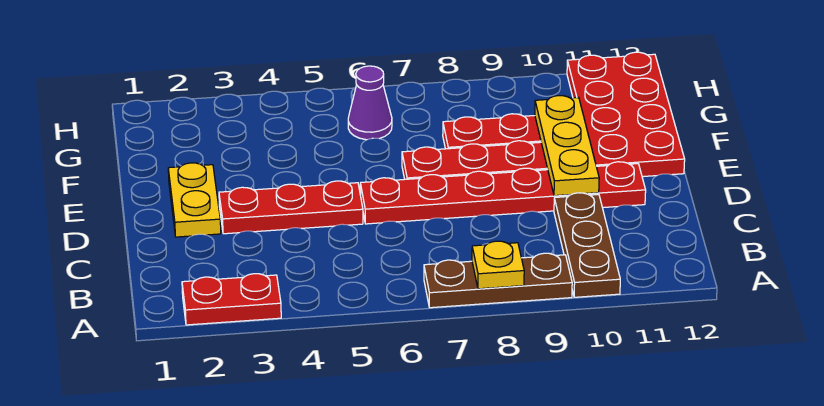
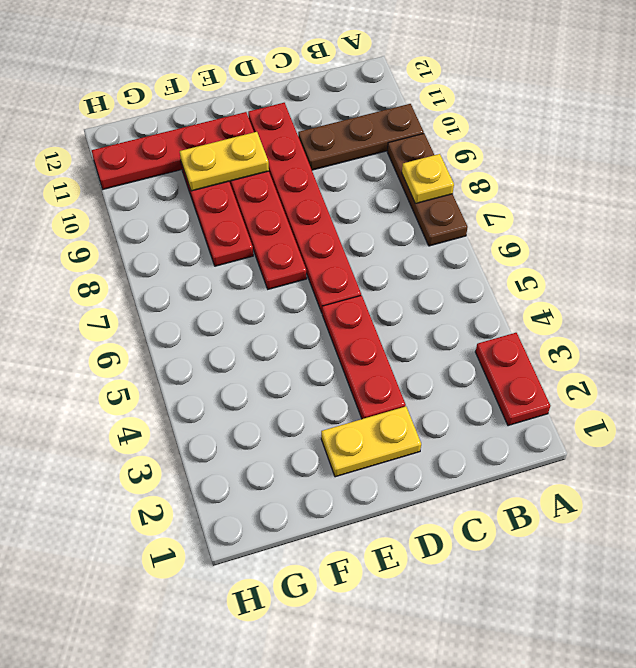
yellow 1x3 plate [535,96,599,196] -> yellow 1x2 plate [180,132,269,191]
red 2x4 plate [567,52,685,177] -> red 1x4 plate [92,112,254,189]
purple 1x1 cone [348,66,392,140] -> none

